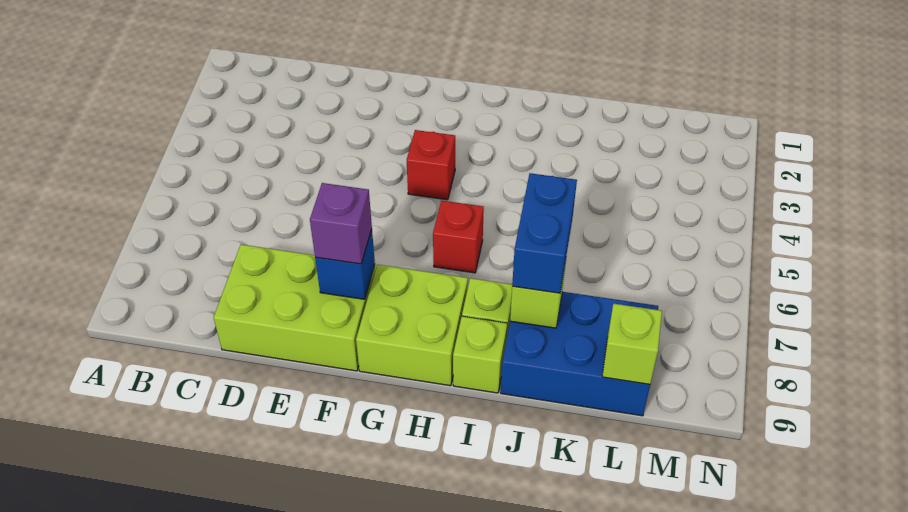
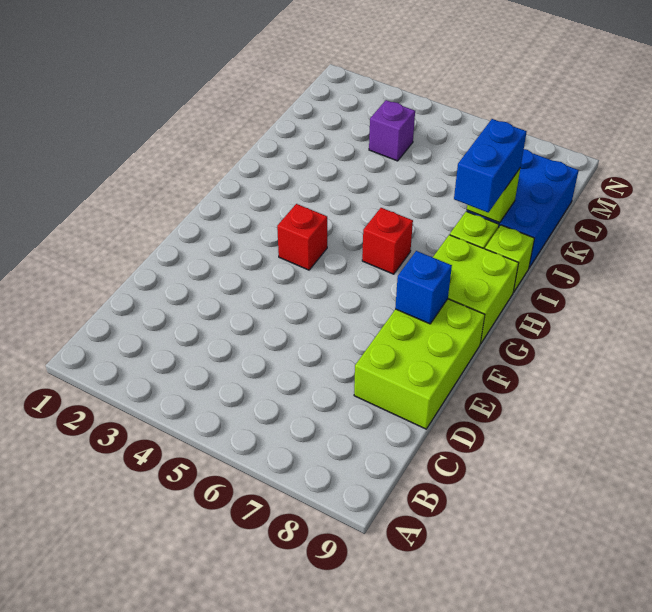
purple 1x1 brick [310,183,372,264] -> purple 1x1 brick moved to [369,100,415,161]
blue 1x2 brick [512,173,577,293] -> blue 1x2 brick turned to [454,119,527,213]
lime 1x1 brick [602,304,662,384] -> none

